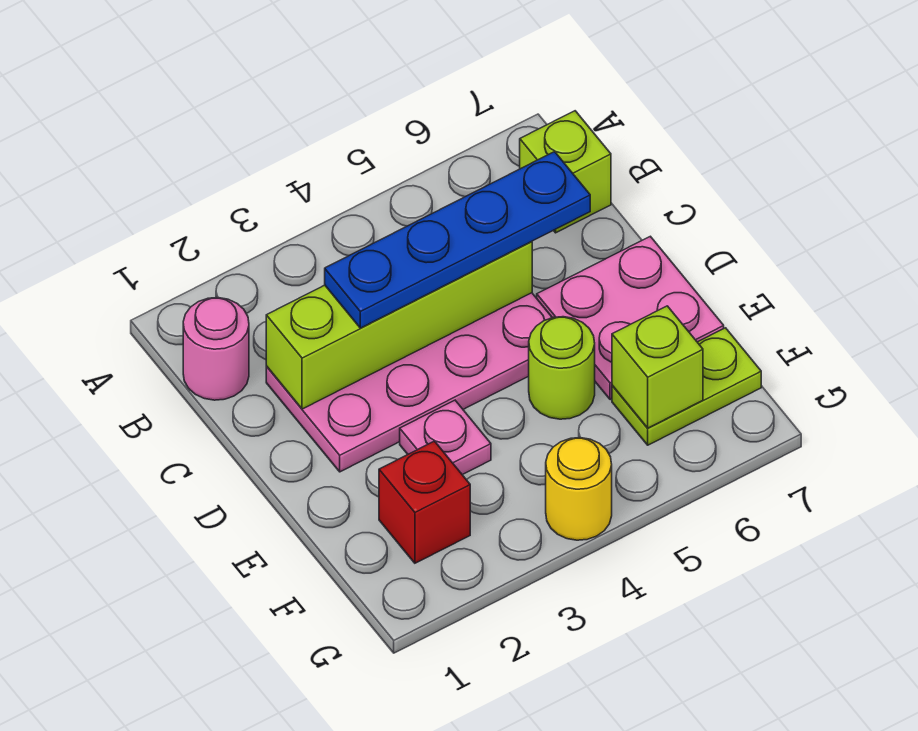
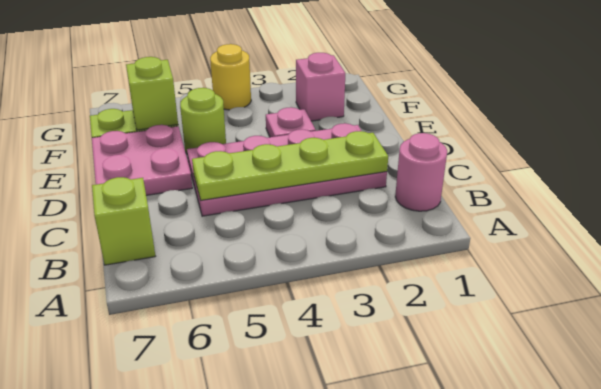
lime 1x4 brick [266,241,532,409] -> lime 1x4 plate [192,131,388,200]
blue 1x4 plate [325,152,590,328] -> none
red 1x1 brick [379,441,470,563] -> pink 1x1 brick [296,53,345,121]

